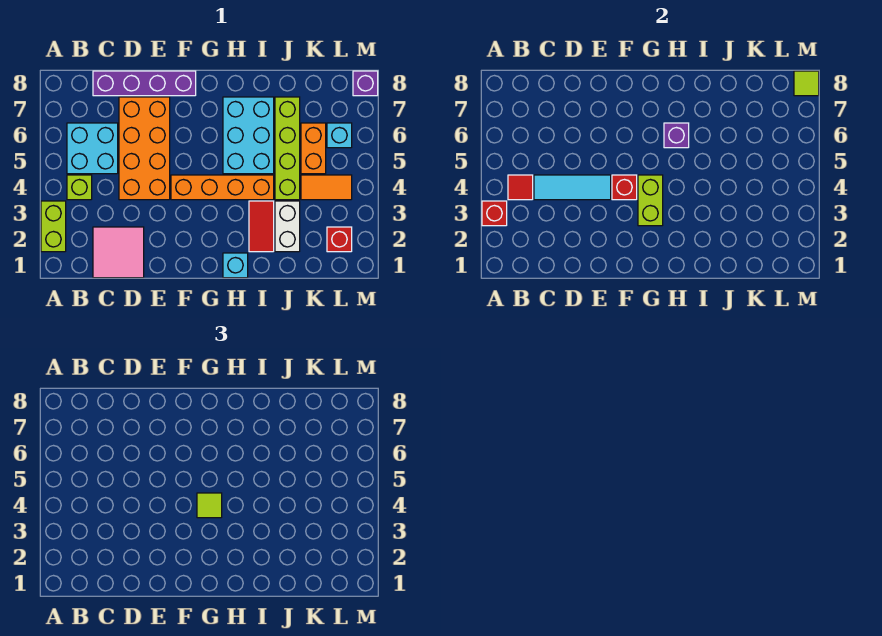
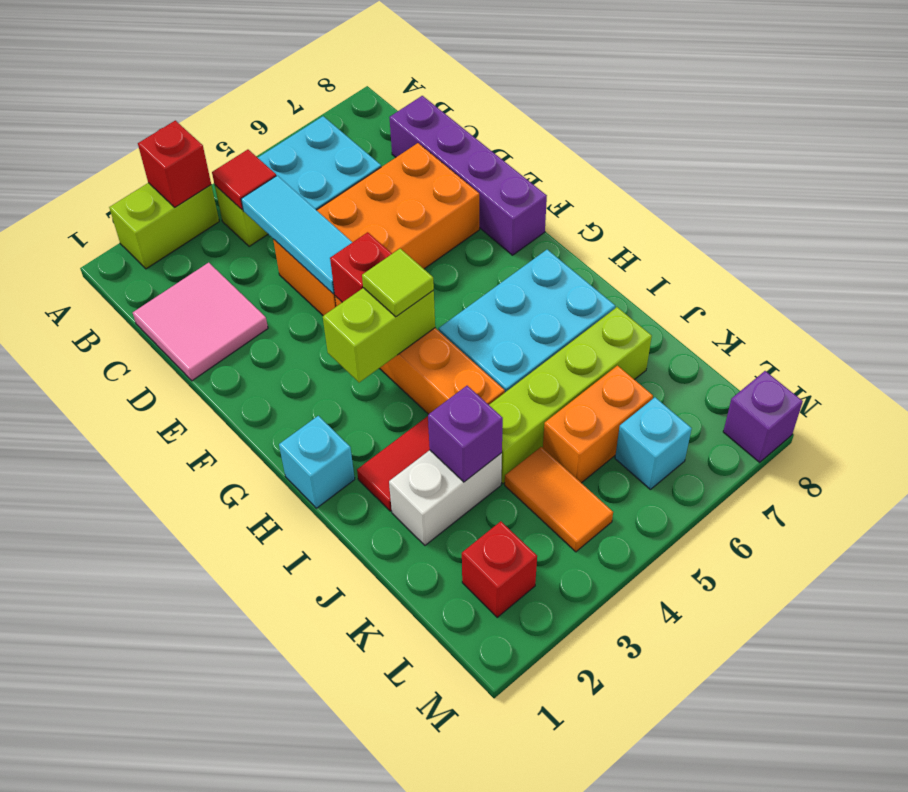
purple 1x1 brick [664,123,689,148] -> purple 1x1 brick moved to [428,386,503,482]
lime 1x1 tile [794,71,819,96] -> none

